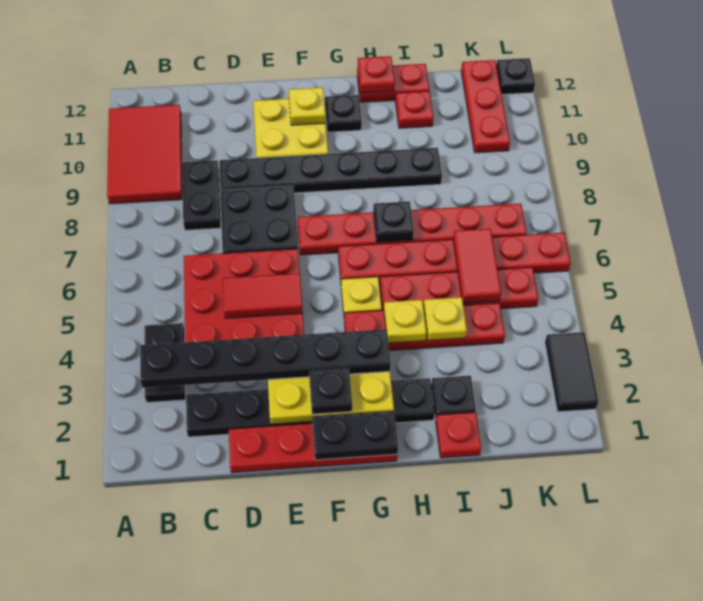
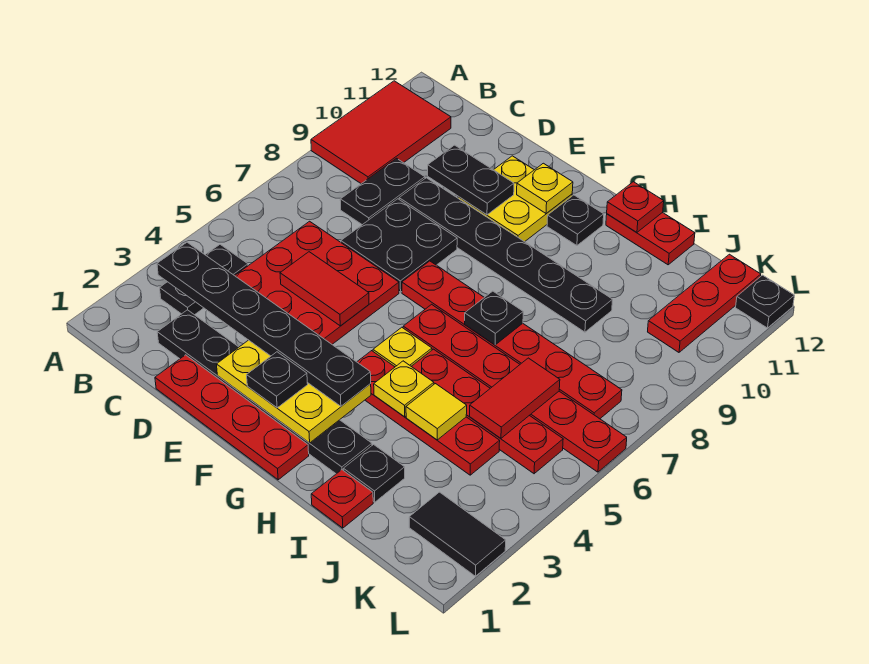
black 1x2 plate [312,411,398,460] -> black 1x2 plate moved to [428,145,514,215]
yellow 1x1 plate [423,297,467,340] -> yellow 1x1 tile [406,384,467,440]
red 1x1 plate [395,91,434,128] -> none
black 1x2 tile [545,332,598,412] -> black 1x2 tile turned to [409,492,506,576]

